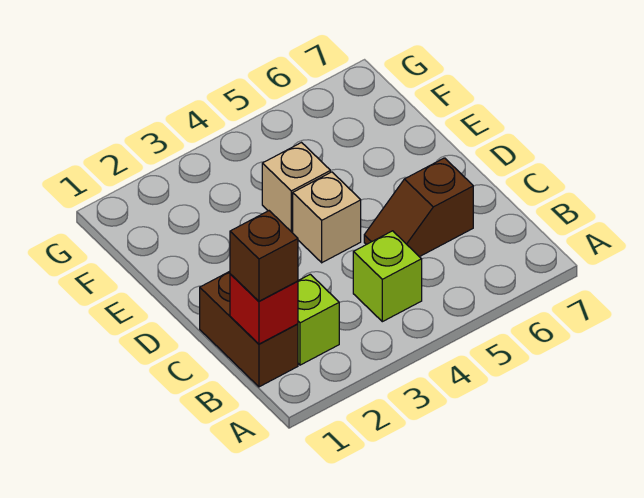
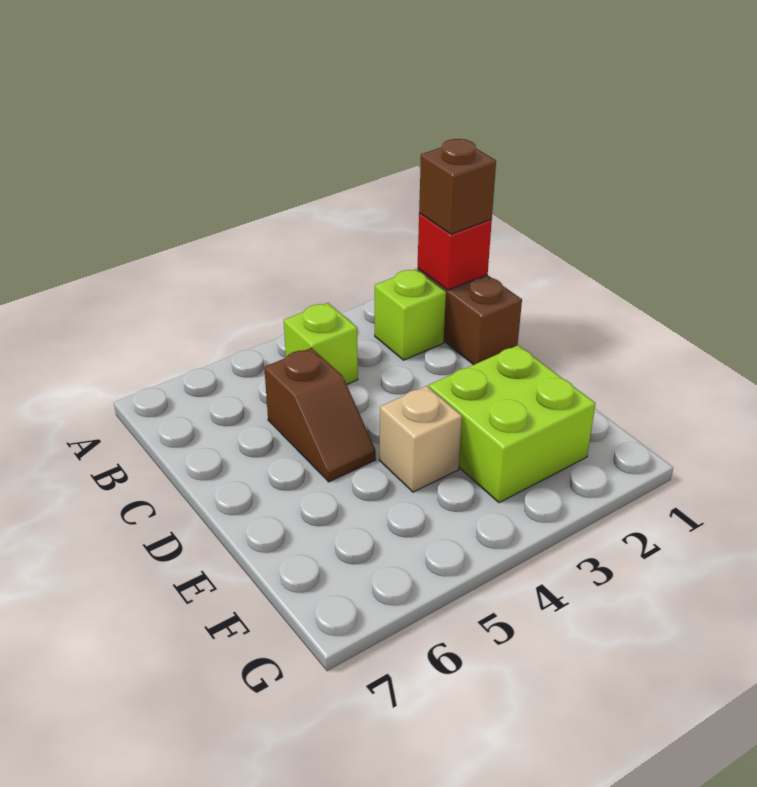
brown 1x2 slope [364,158,473,257] -> brown 1x2 slope turned to [264,348,376,482]
tan 1x1 brick [293,172,361,263] -> none
none -> lime 2x2 brick [429,345,596,503]

